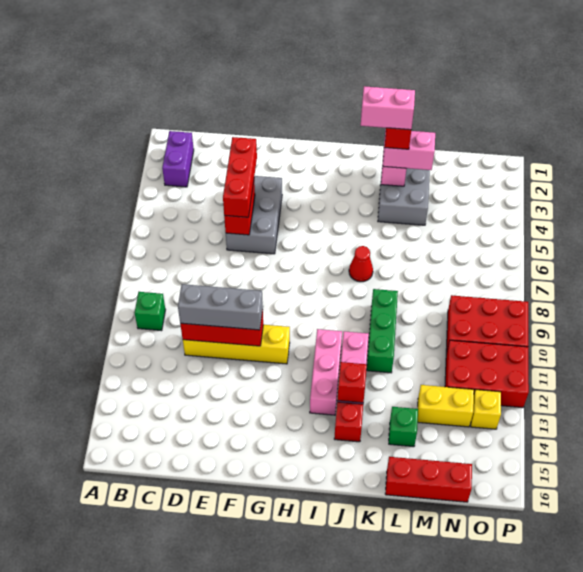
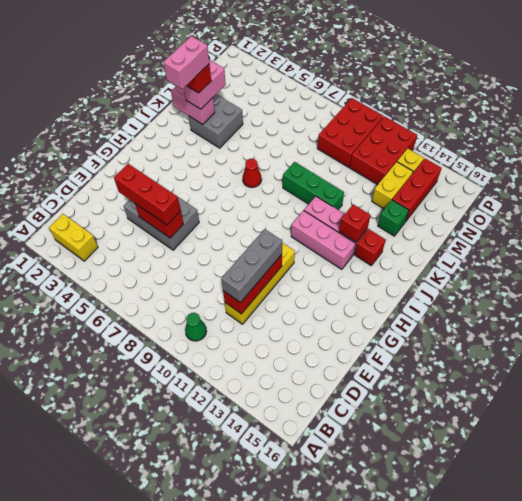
purple 1x2 brick [162,131,194,187] -> yellow 1x2 brick [49,214,98,261]
green 1x1 brick [135,292,165,331] -> green 1x1 cone [185,313,207,341]
red 1x3 brick [385,457,472,502] -> red 1x3 brick moved to [392,159,442,222]

